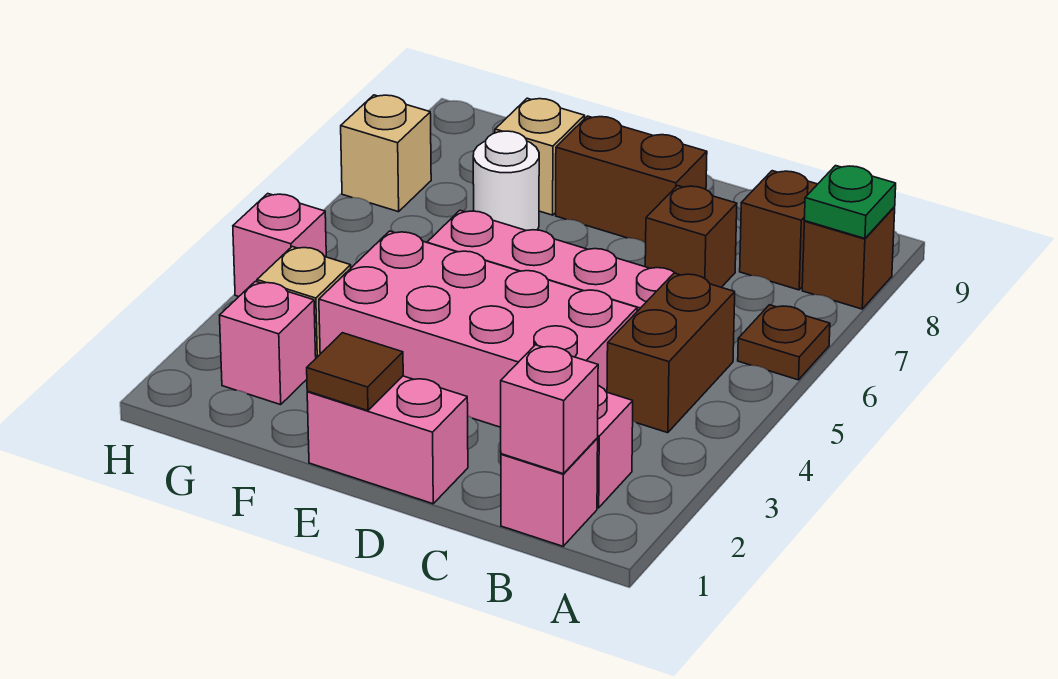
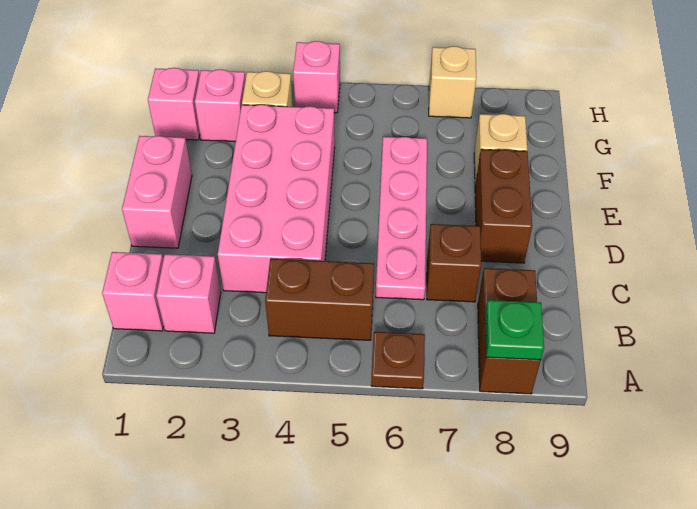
pink 1x1 brick [501,345,598,474] -> pink 1x1 brick moved to [148,68,200,140]
brown 1x1 tile [307,333,403,411] -> none
white 1x1 round brick [473,131,539,231] -> none

